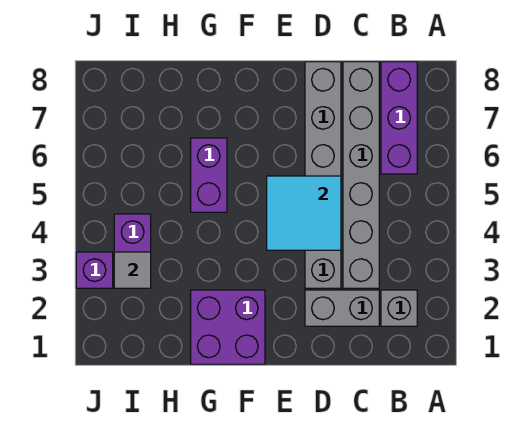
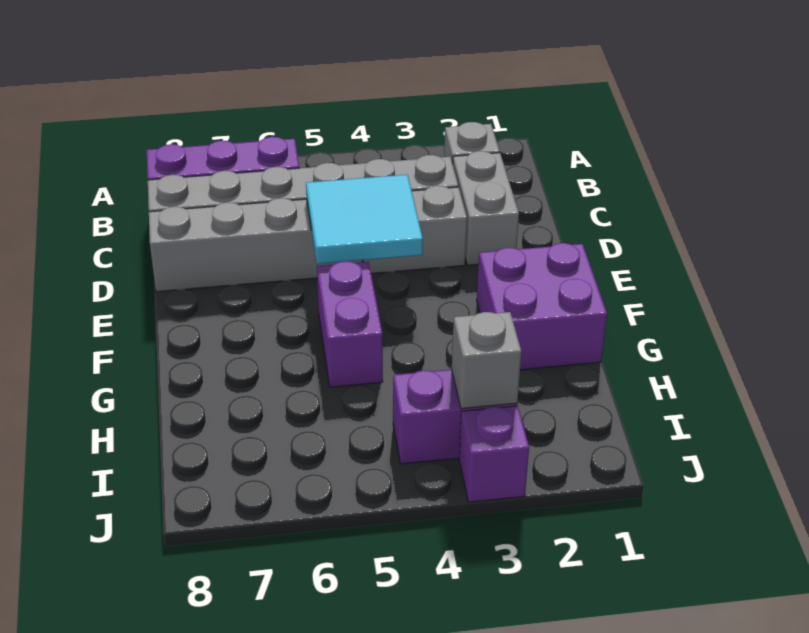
purple 1x2 brick [191,138,227,212] -> purple 1x2 brick turned to [317,261,383,387]
grey 1x1 tile [114,252,151,288] -> grey 1x1 brick [452,312,521,409]

